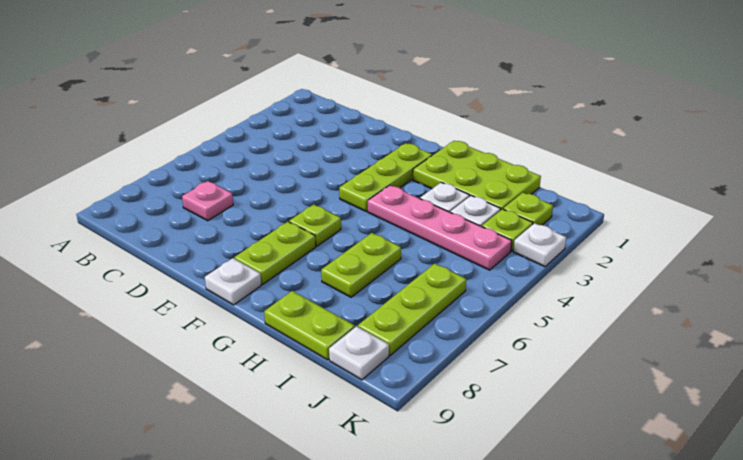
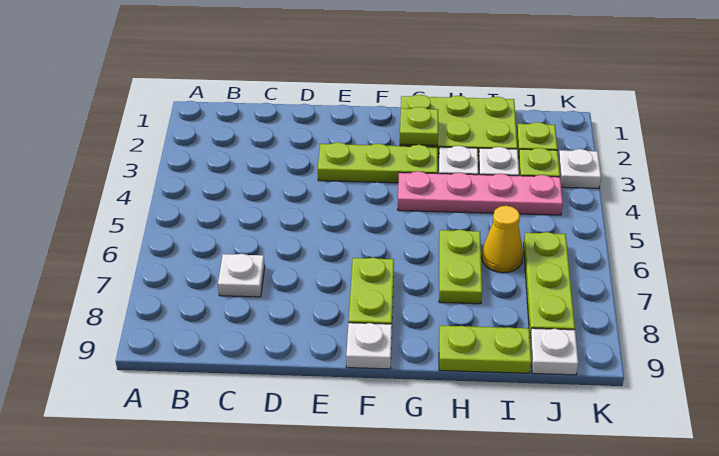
pink 1x1 plate [182,181,233,221] -> white 1x1 plate [218,254,265,297]
lime 1x3 plate [339,143,432,211] -> lime 1x3 plate turned to [318,142,438,183]
lime 1x1 plate [289,204,341,246] -> lime 1x1 plate moved to [400,107,438,145]
none -> yellow 1x1 cone [482,206,523,273]

